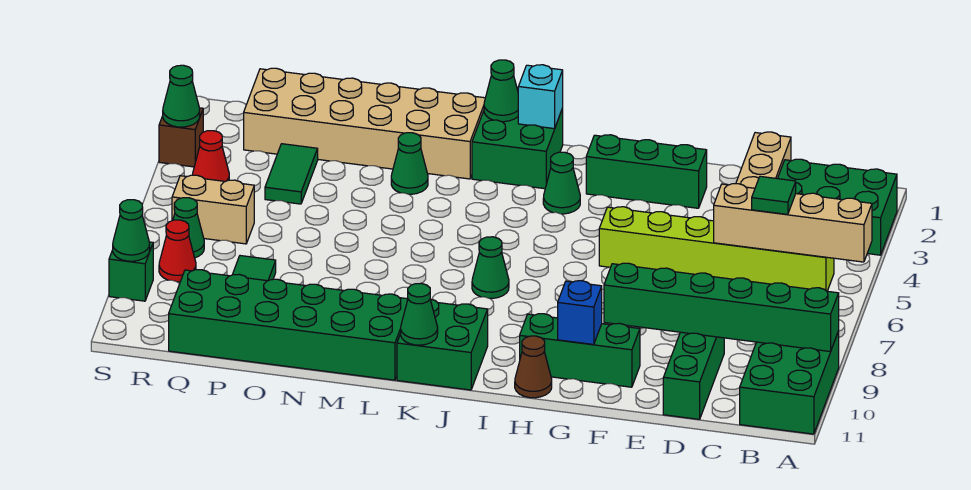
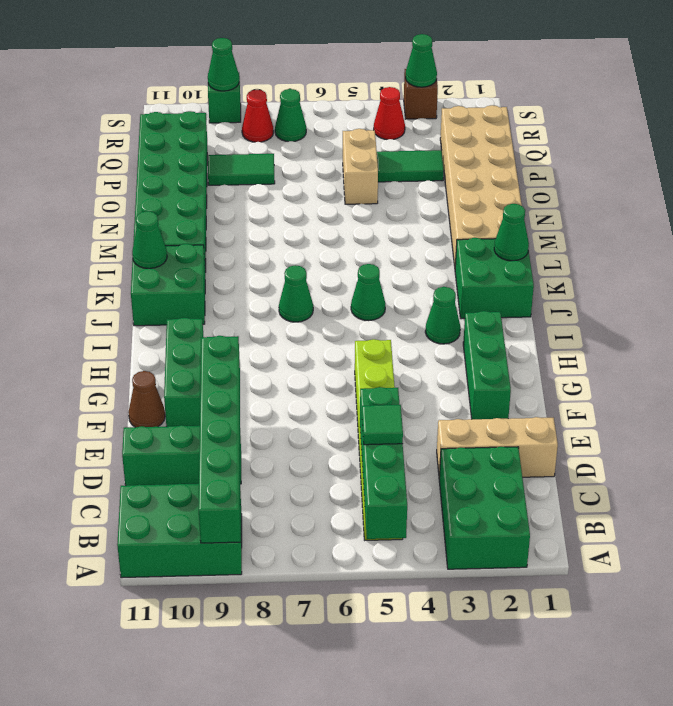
tan 1x4 brick [714,184,872,262] -> green 1x4 brick [360,387,407,539]
blue 1x1 brick [558,281,602,345] -> none
brown 1x1 cone [515,336,552,398] -> brown 1x1 cone moved to [128,371,165,427]
cyan 1x1 brick [518,65,563,129] -> none
green 1x1 cone [391,133,428,194] -> green 1x1 cone moved to [351,264,385,321]
tan 1x2 brick [172,175,254,244] -> tan 1x2 brick moved to [343,129,378,204]

